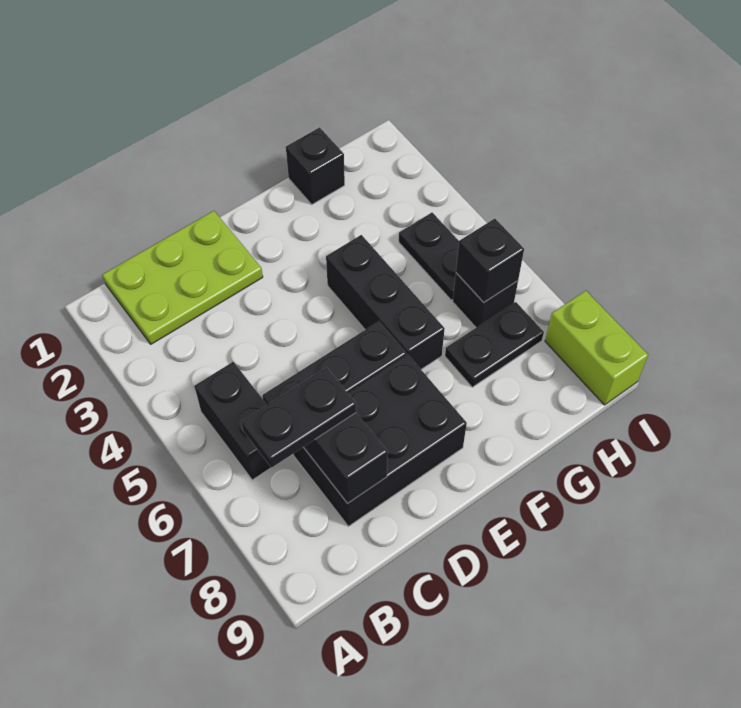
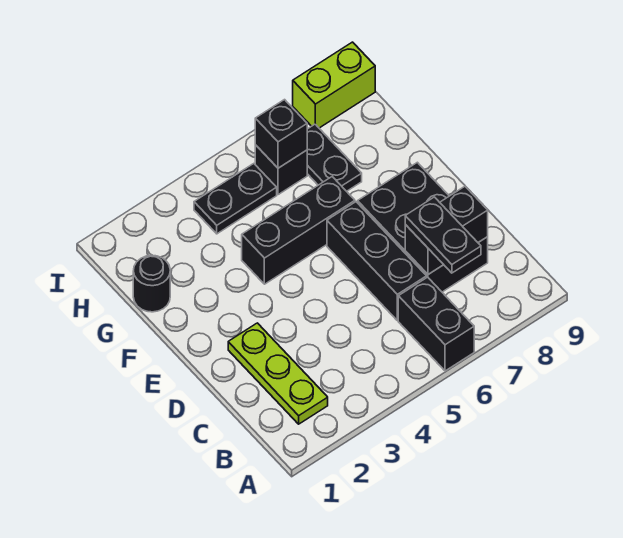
lime 2x3 plate [102,211,263,344] -> lime 1x3 plate [228,323,328,424]
black 1x2 brick [194,362,271,480] -> black 1x2 brick turned to [398,277,474,371]
black 1x1 brick [286,127,345,204] -> black 1x1 round brick [133,255,170,312]

